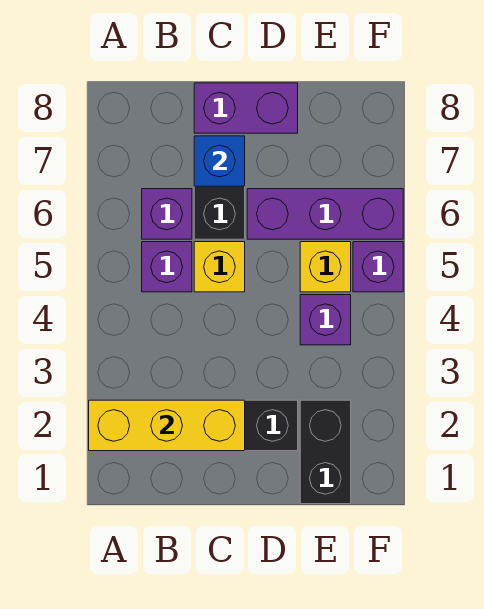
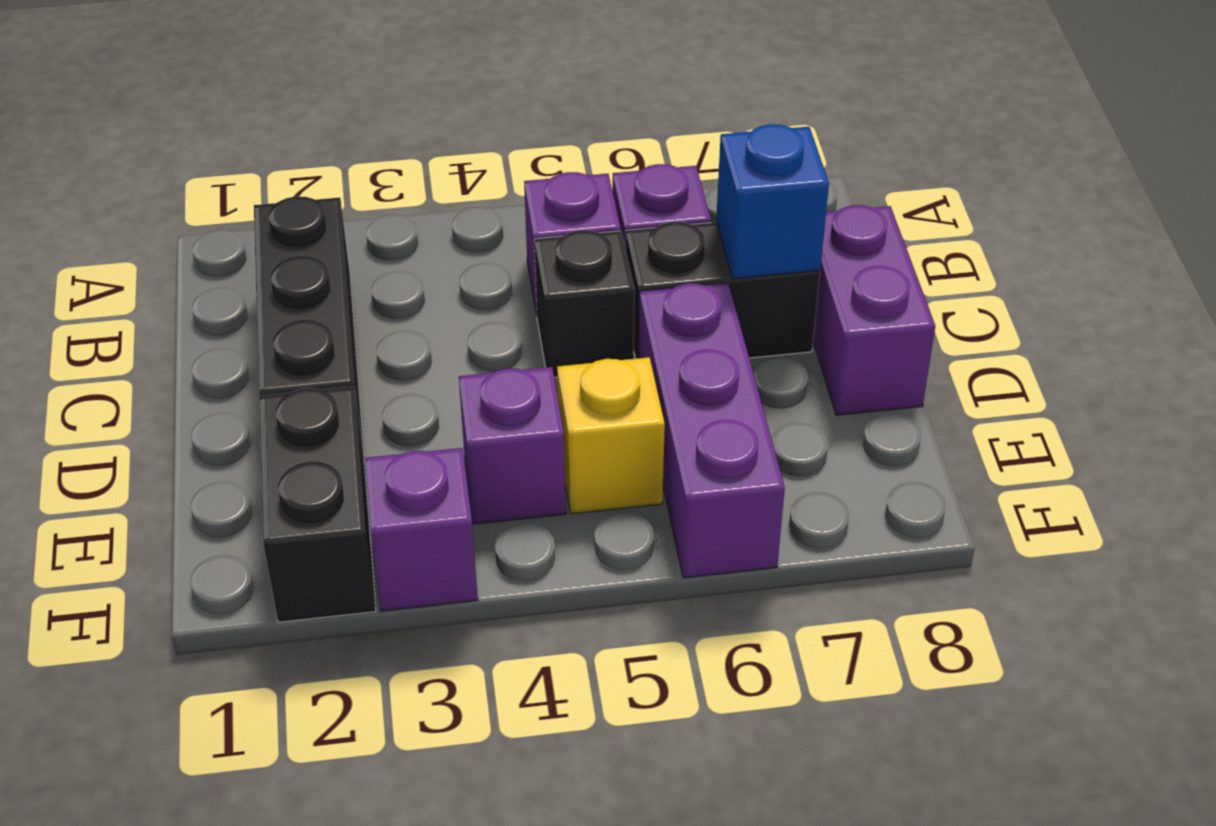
yellow 1x3 brick [89,400,245,451] -> none
yellow 1x1 brick [194,242,245,292] -> black 1x1 brick [534,230,634,377]
black 1x2 brick [300,400,351,504] -> black 1x2 brick turned to [259,386,376,622]
purple 1x1 brick [353,242,403,292] -> purple 1x1 brick moved to [365,448,478,611]

